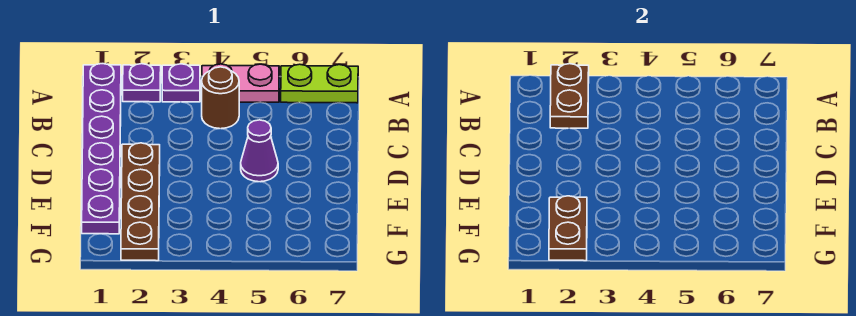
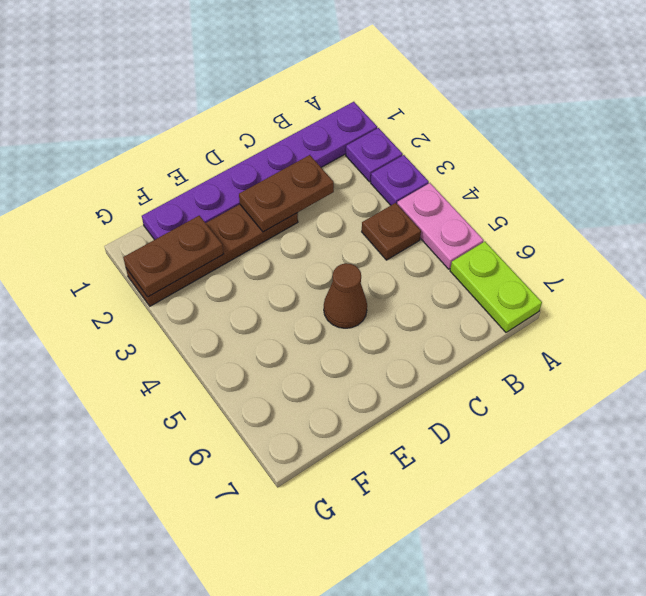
brown 1x2 plate [550,64,589,128] -> brown 1x2 plate moved to [239,155,334,232]
brown 1x1 round brick [202,67,239,129] -> brown 1x1 plate [362,203,421,260]
purple 1x1 cone [241,120,278,182] -> brown 1x1 cone [324,263,367,328]

